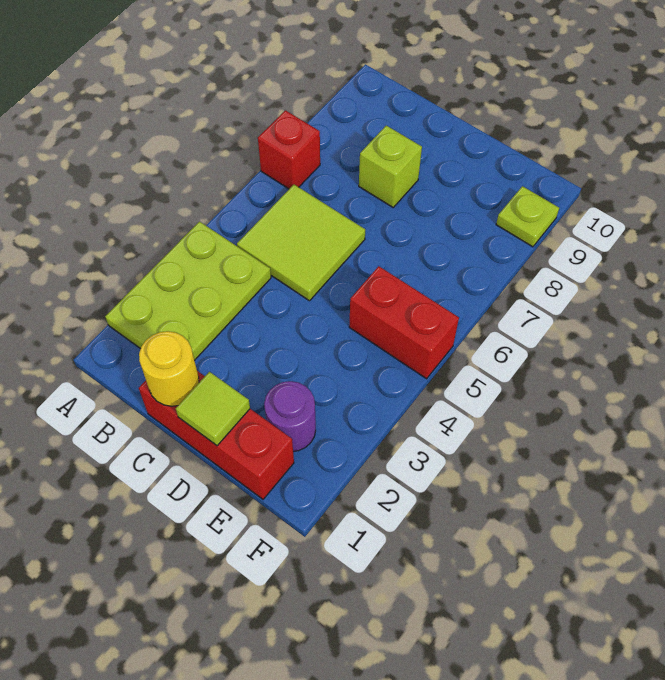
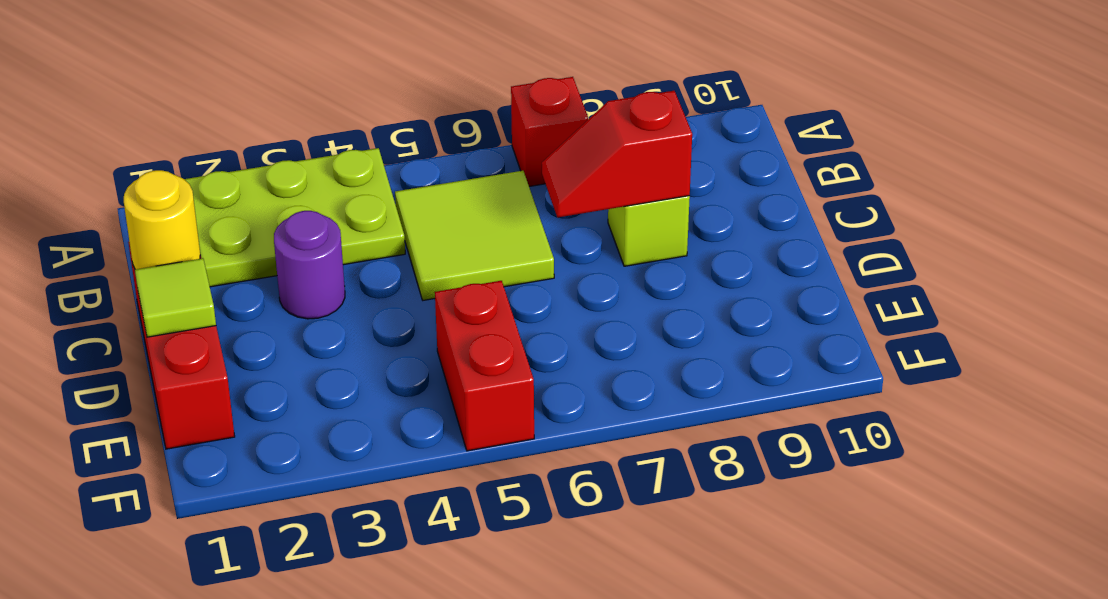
none -> red 1x2 slope [542,91,692,218]
purple 1x1 round brick [264,381,316,451] -> purple 1x1 round brick moved to [274,211,345,319]
lime 1x1 plate [496,186,559,247] -> none

